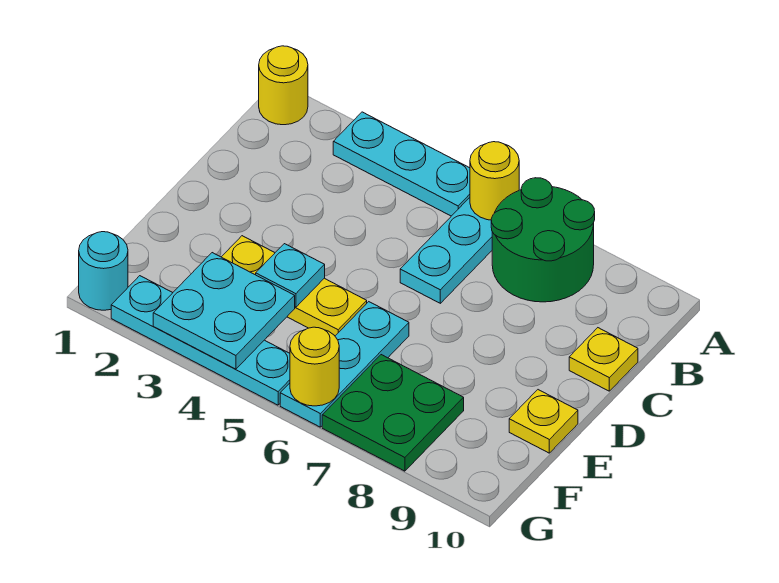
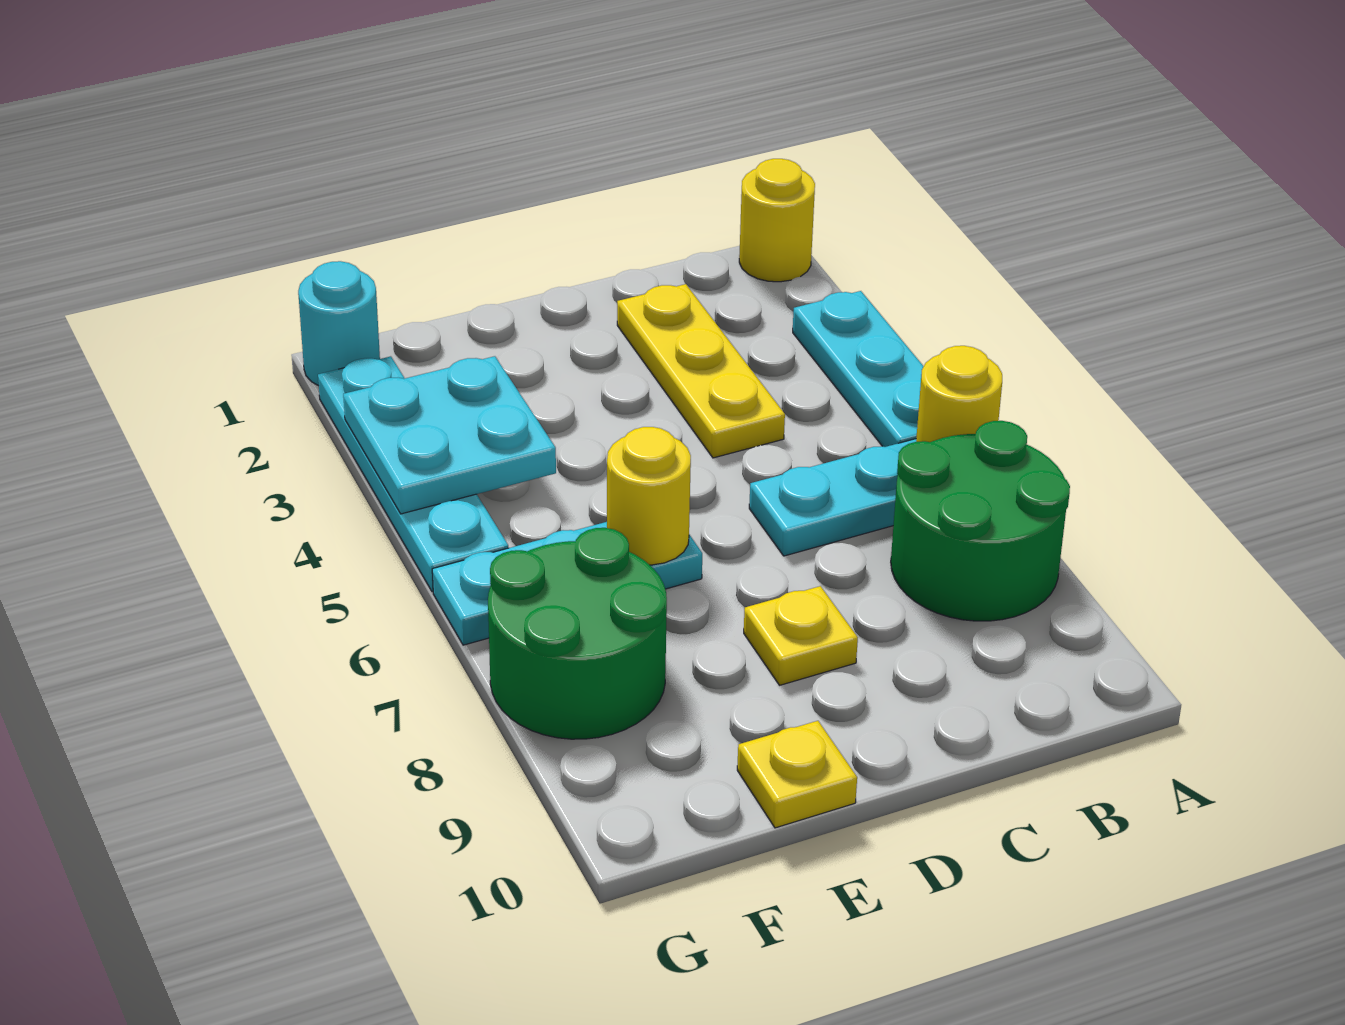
yellow 1x1 plate [569,328,638,391] -> yellow 1x1 plate moved to [744,586,858,685]
yellow 1x3 plate [222,236,367,336] -> yellow 1x3 plate moved to [617,284,785,458]
cyan 1x1 plate [256,244,325,307] -> none
green 2x2 plate [322,355,464,471] -> green 2x2 round brick [488,528,667,739]
yellow 1x1 round brick [290,327,339,406] -> yellow 1x1 round brick moved to [607,427,691,565]

